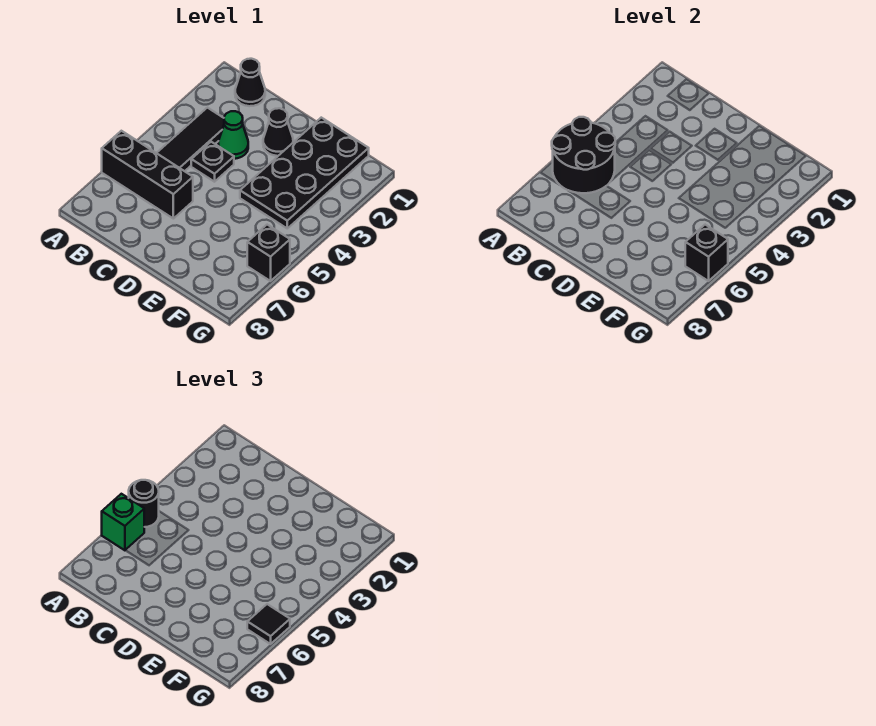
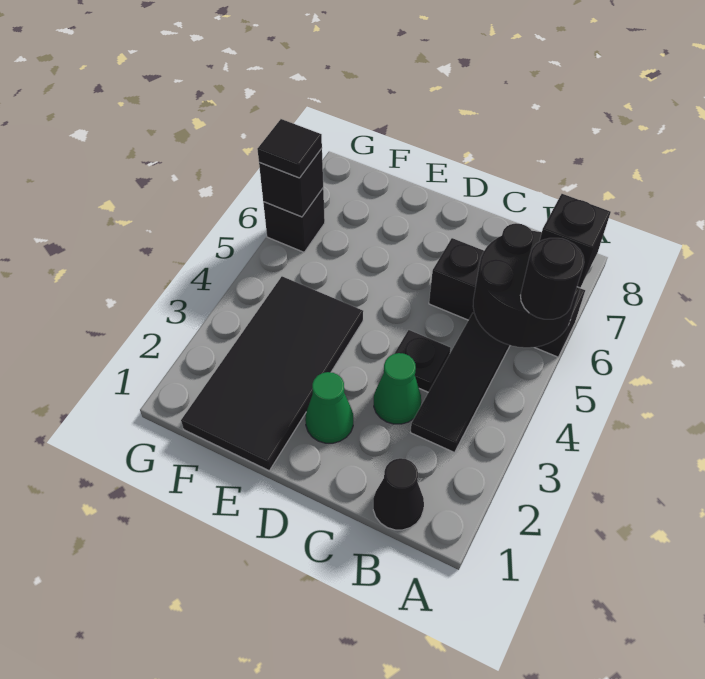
green 1x1 brick [102,494,144,550] -> black 1x1 brick [540,194,611,288]
black 1x1 cone [263,108,293,156] -> green 1x1 cone [305,372,353,443]
black 2x4 plate [240,118,369,228] -> black 2x4 tile [181,276,363,471]

